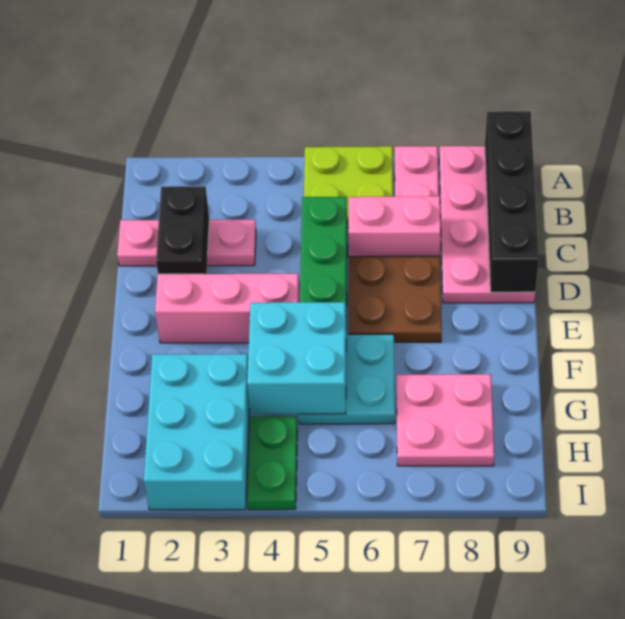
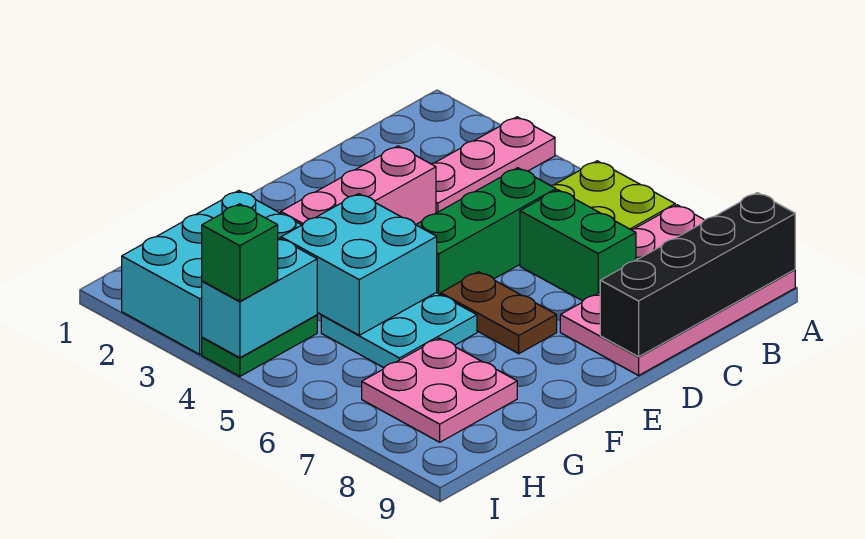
pink 1x3 plate [117,219,256,266] -> pink 1x3 plate turned to [432,117,555,213]
black 1x2 brick [156,186,209,274] -> none
pink 1x2 brick [349,196,441,257] -> green 1x2 brick [520,190,636,301]
brown 2x2 plate [349,256,442,342] -> brown 1x2 plate [441,272,557,354]
pink 1x3 brick [155,274,300,343] -> pink 1x3 brick turned to [281,146,436,225]
none -> cyan 1x2 brick [202,238,317,358]
none -> green 1x1 brick [202,204,278,301]

